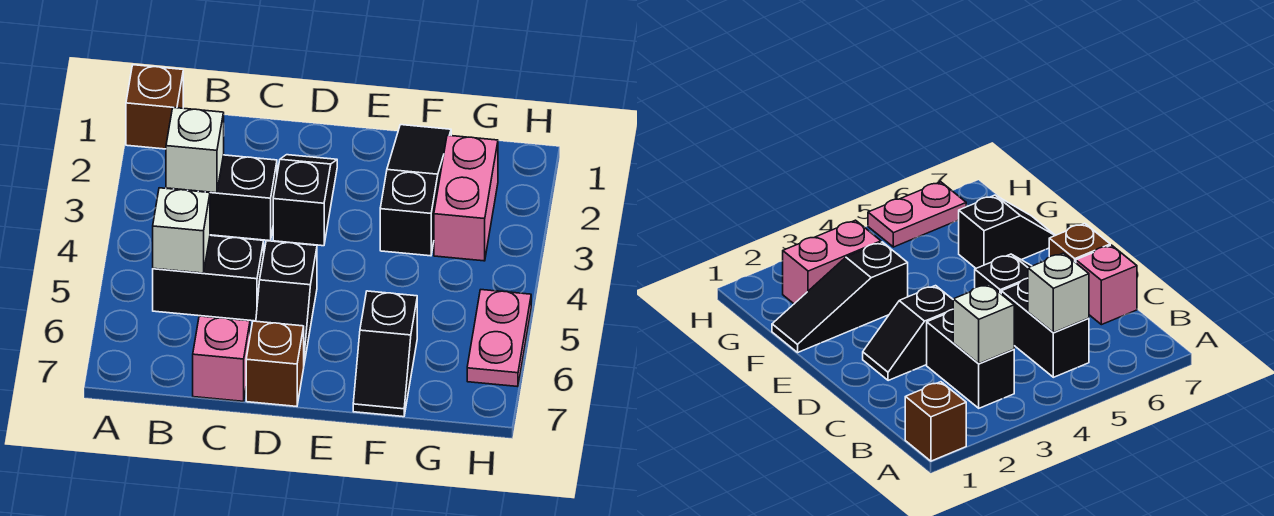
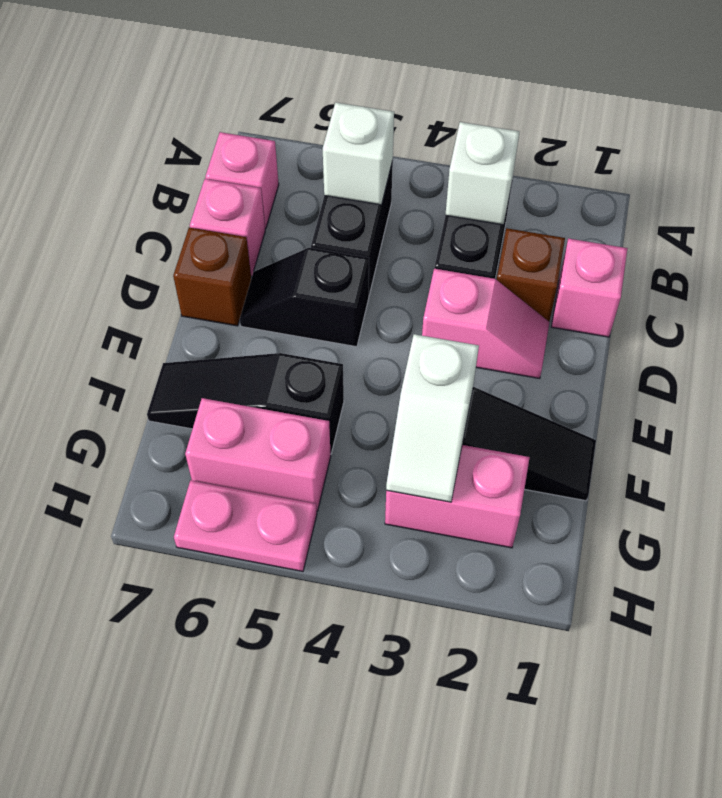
brown 1x1 brick [126,65,183,149] -> brown 1x1 brick moved to [497,228,565,322]
none -> pink 1x1 brick [205,132,279,229]
none -> pink 1x1 brick [551,238,628,337]
black 1x2 slope [273,155,337,246] -> pink 1x2 slope [422,269,549,379]
none -> white 1x2 slope [386,334,479,502]
black 1x2 slope [353,291,417,417] -> black 1x3 slope [147,353,344,453]
none -> pink 1x2 brick [185,398,331,511]

